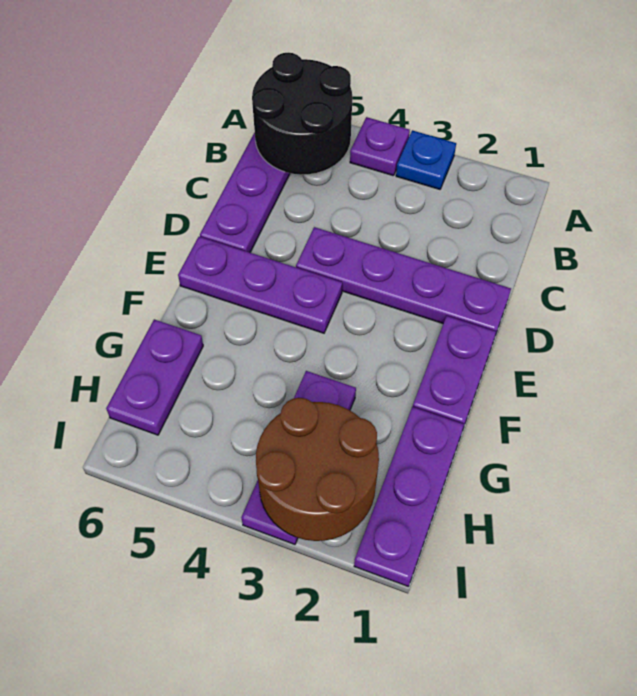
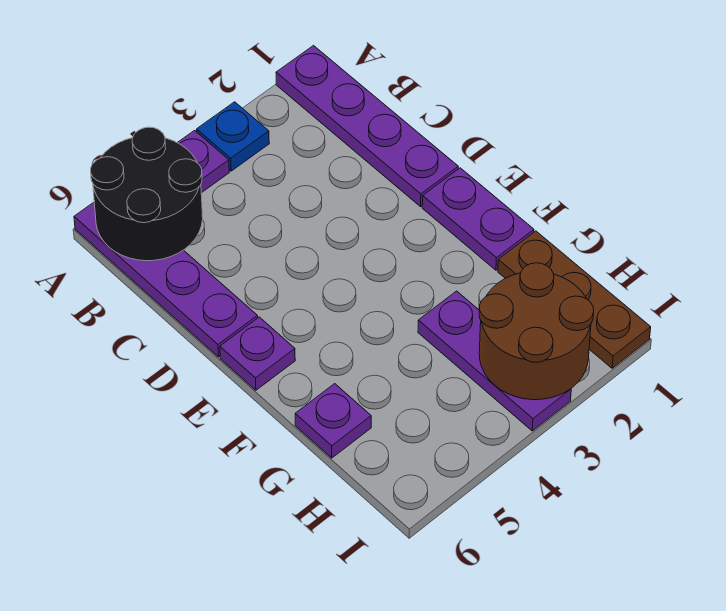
purple 1x4 plate [296,227,511,335] -> purple 1x4 plate turned to [276,46,458,207]
purple 1x3 plate [178,237,342,333] -> purple 1x1 plate [220,317,295,390]
purple 1x3 plate [354,407,464,586] -> brown 1x3 plate [498,231,651,368]
purple 1x2 plate [106,319,203,435] -> purple 1x1 plate [295,384,371,458]

